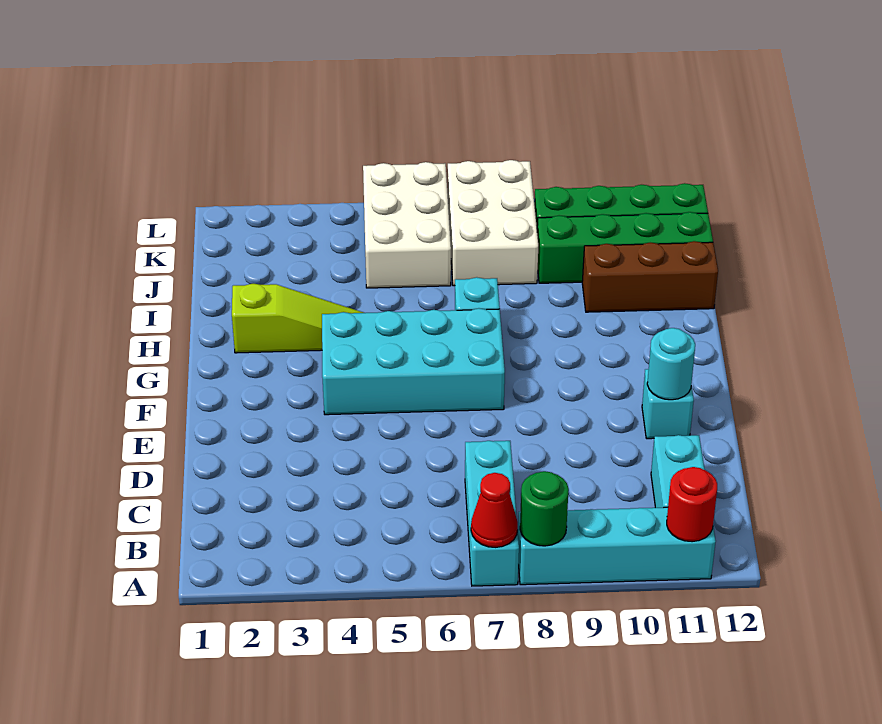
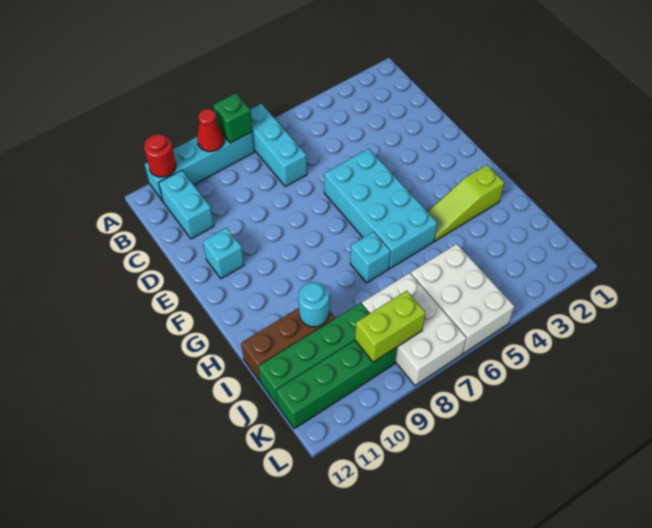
red 1x1 cone [471,473,518,547] -> red 1x1 cone moved to [197,109,224,151]
green 1x1 round brick [520,471,569,546] -> green 1x1 brick [213,93,252,143]
cyan 1x1 round brick [647,328,695,400] -> cyan 1x1 round brick moved to [298,282,329,327]
cyan 2x4 brick [322,308,505,415] -> cyan 2x4 brick turned to [324,149,437,268]
none -> lime 1x2 brick [355,291,425,362]

